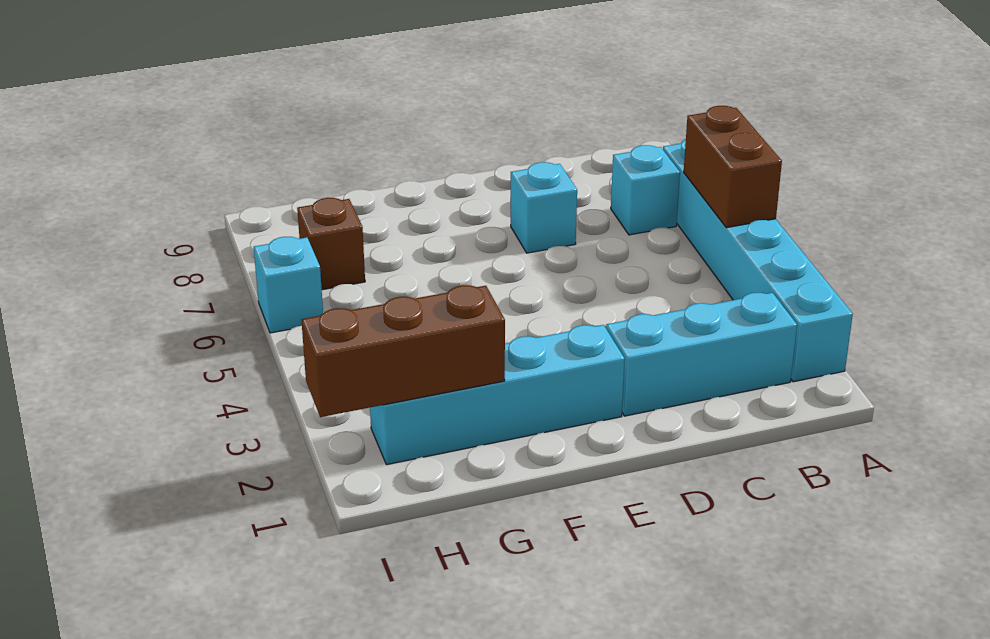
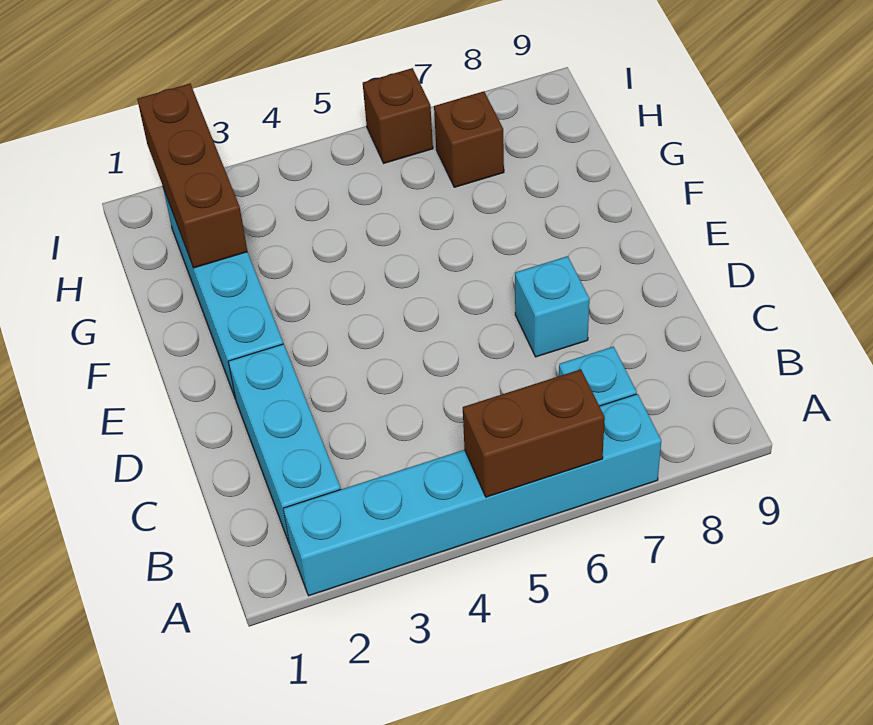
cyan 1x1 brick [254,237,323,333] -> brown 1x1 brick [363,68,433,163]

